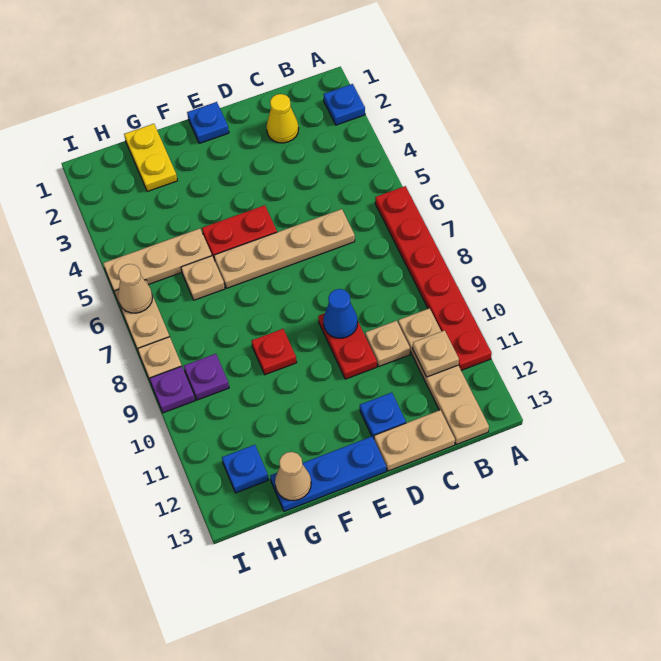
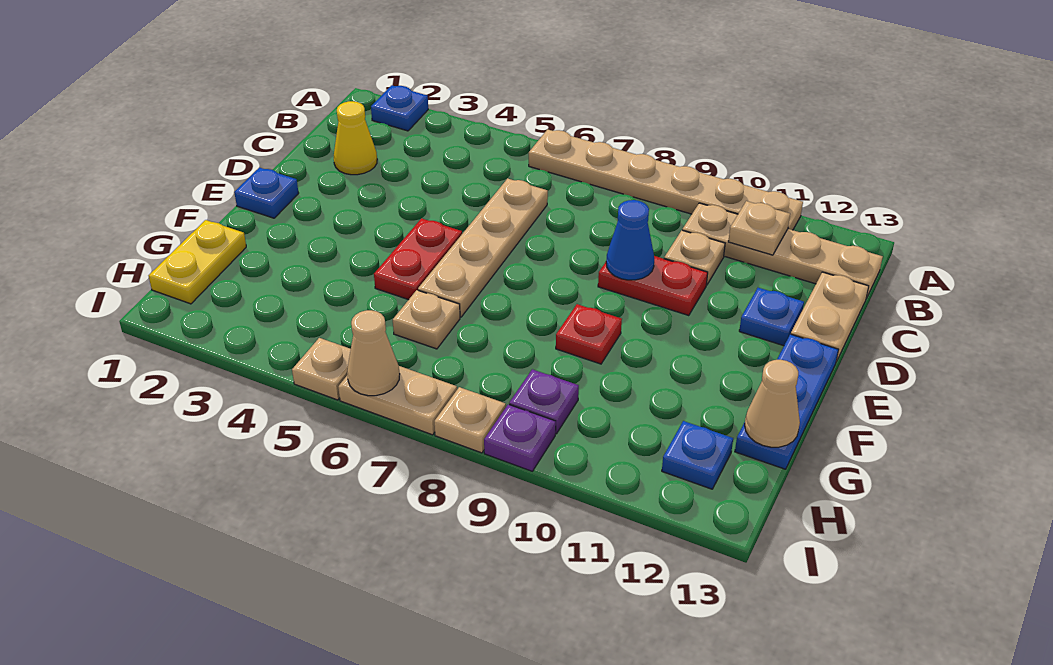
red 1x6 plate [375,186,492,370] -> tan 1x6 plate [529,129,803,230]
yellow 1x2 plate [124,124,177,192] -> yellow 1x2 plate turned to [149,220,246,304]
tan 1x3 plate [103,229,212,293] -> tan 1x1 plate [292,338,351,400]

